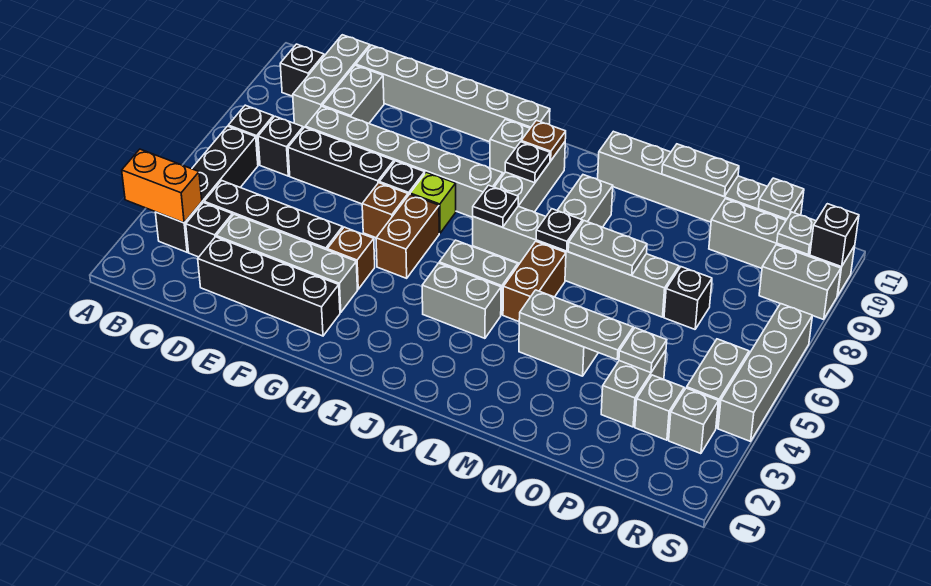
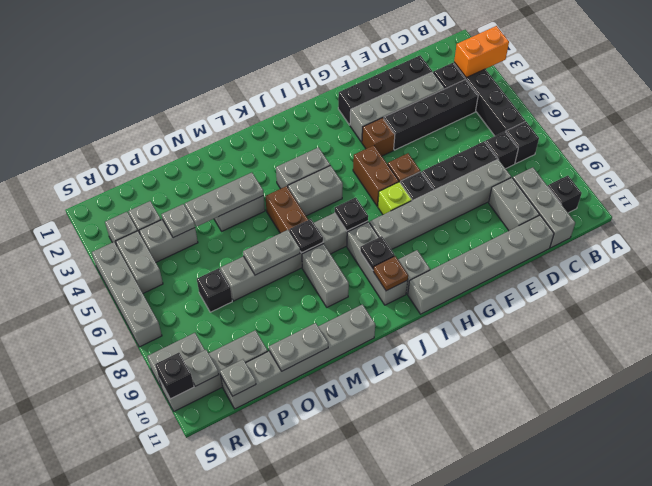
grey 1x2 brick [601,350,666,427] -> grey 1x2 brick turned to [139,220,198,262]

